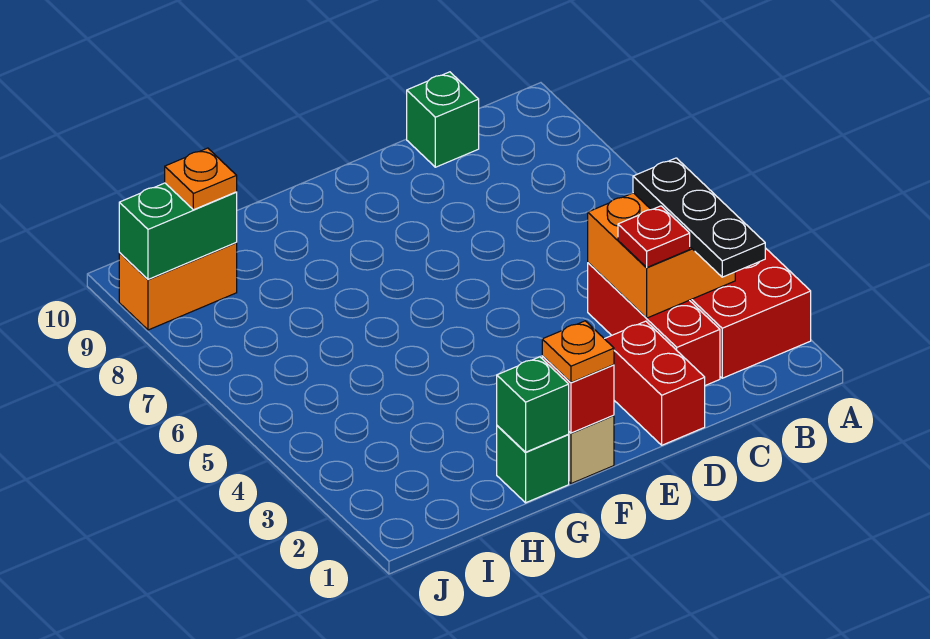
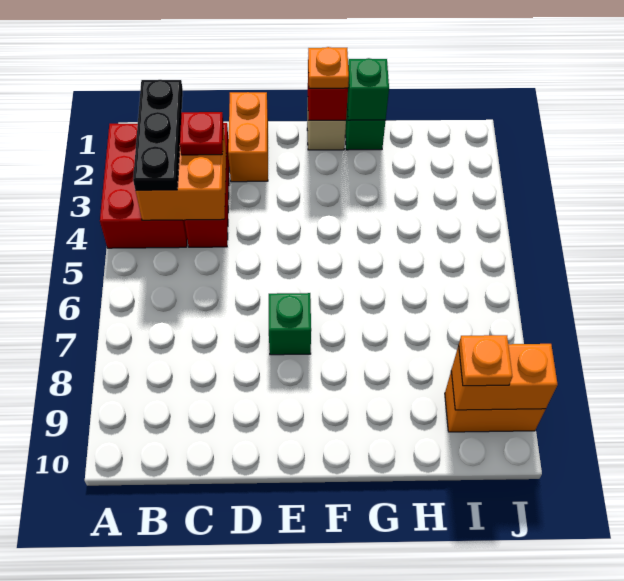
green 1x1 brick [407,72,479,167] -> green 1x1 brick moved to [269,293,311,355]
red 1x2 brick [605,321,705,445] -> orange 1x2 brick [228,92,268,182]
green 1x2 brick [119,183,237,279] -> orange 1x2 brick [451,344,558,410]

